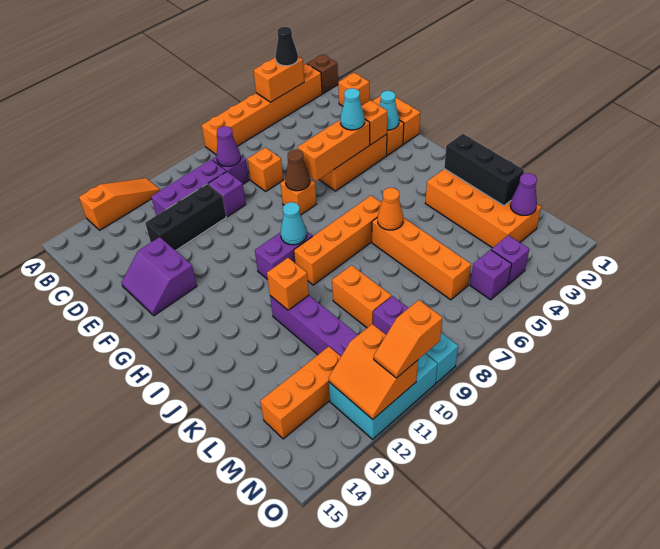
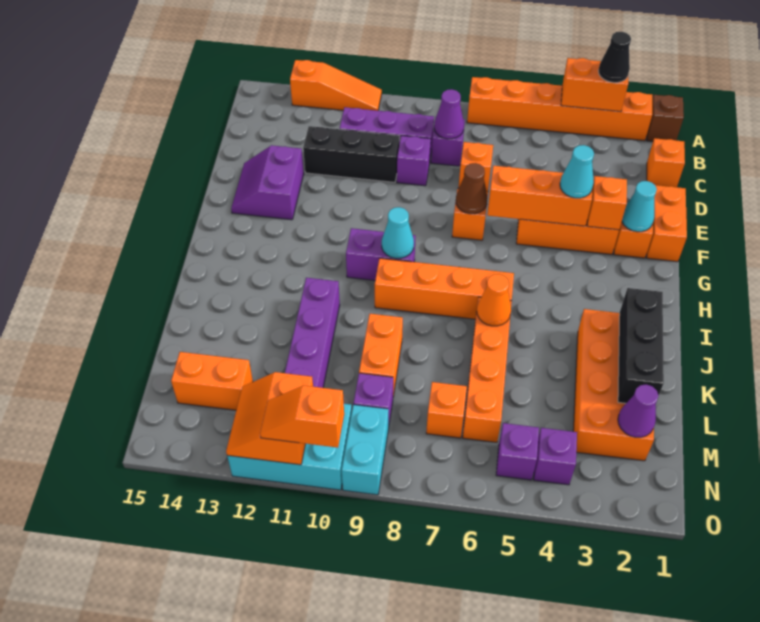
orange 1x1 brick [267,258,309,310] -> orange 1x1 brick moved to [426,382,467,438]
orange 1x3 brick [260,347,341,439] -> orange 1x2 brick [171,352,253,410]

